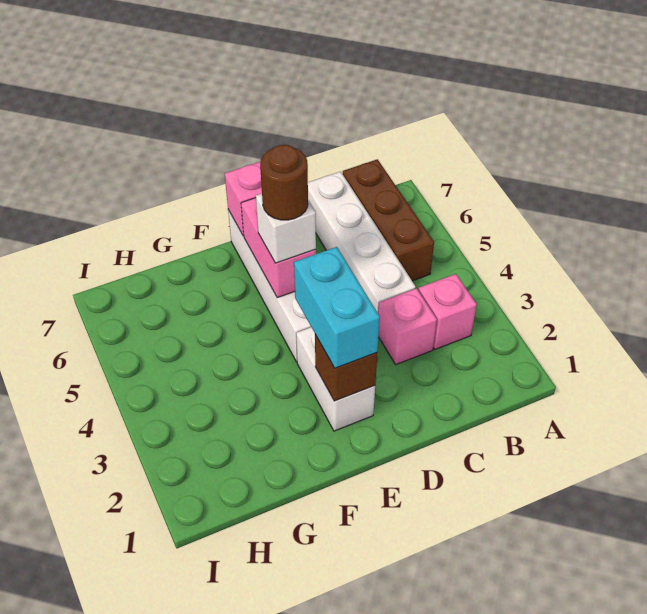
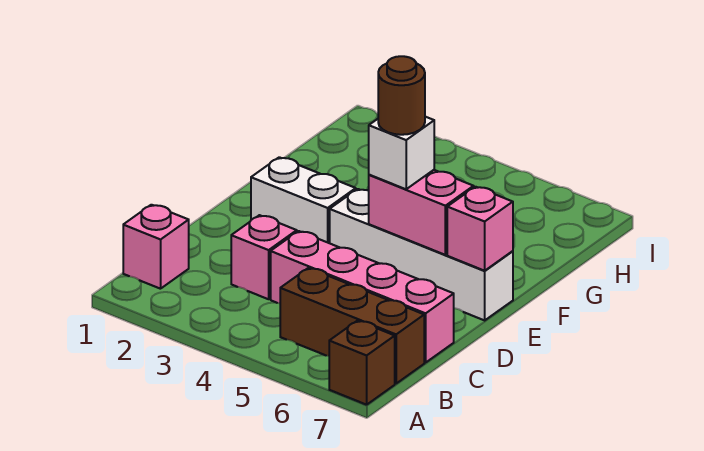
pink 1x1 brick [418,274,477,349] -> pink 1x1 brick moved to [123,205,189,289]
white 1x4 brick [308,172,416,313] -> pink 1x4 brick [271,231,454,363]
brown 1x1 brick [315,335,377,401] -> brown 1x1 brick moved to [329,321,395,405]
cyan 1x2 brick [294,247,380,368] -> none

